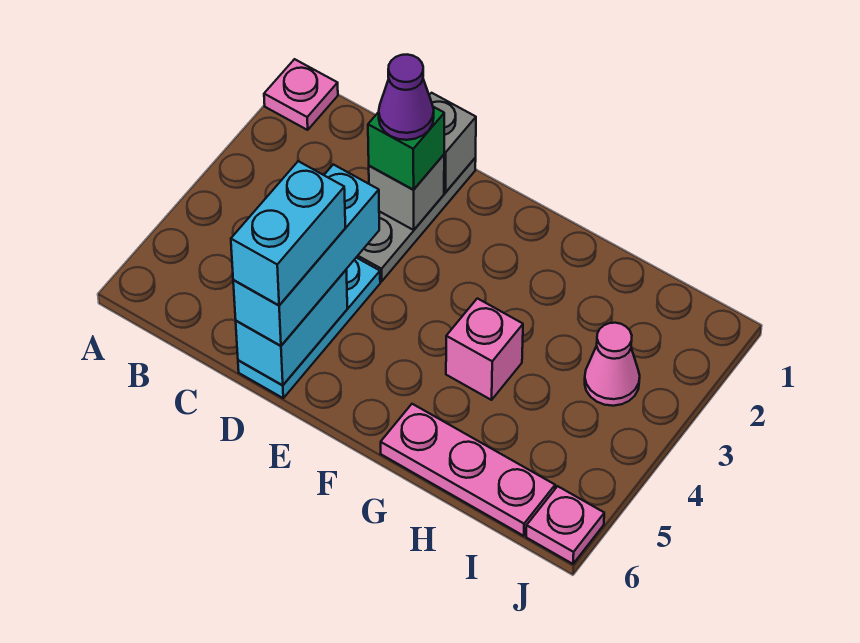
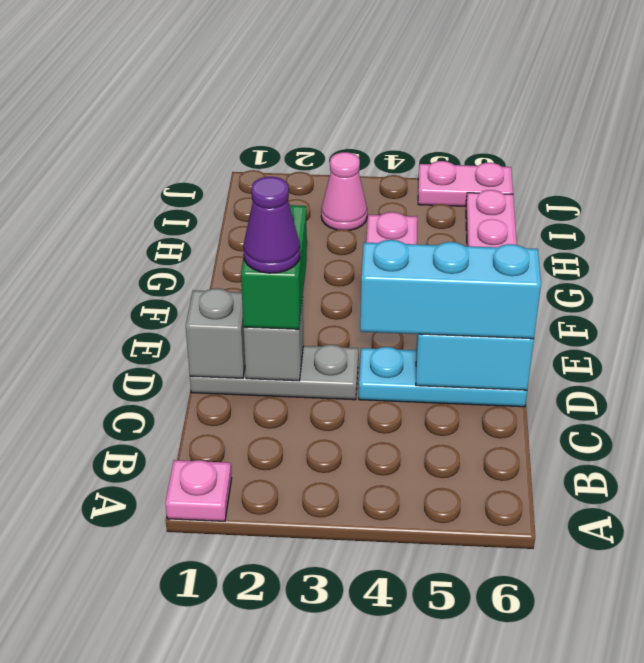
green 1x1 brick [368,107,444,190] -> green 1x2 brick [241,204,307,329]
cyan 1x2 brick [231,161,345,305] -> none
pink 1x1 plate [526,486,604,564] -> pink 1x2 plate [418,161,513,206]

